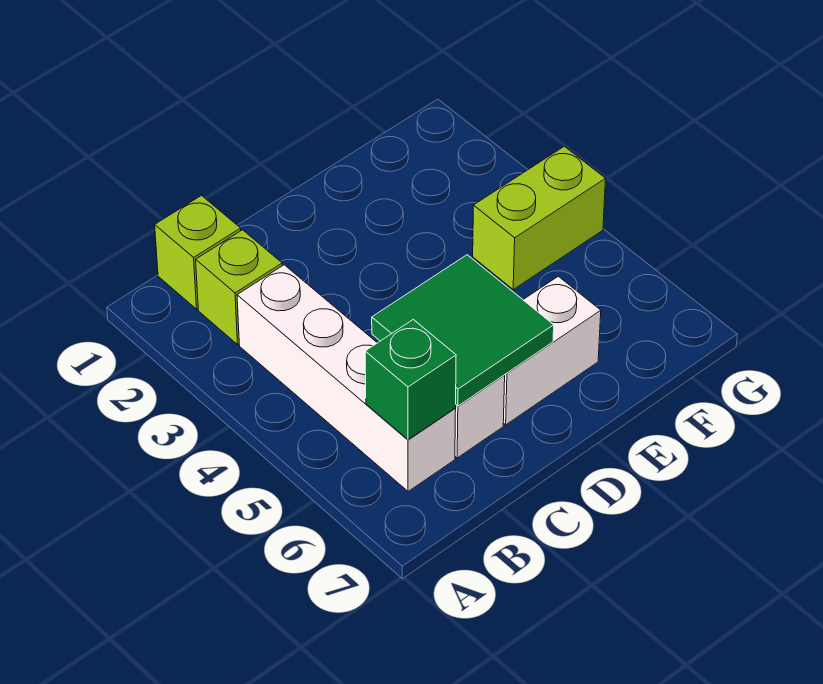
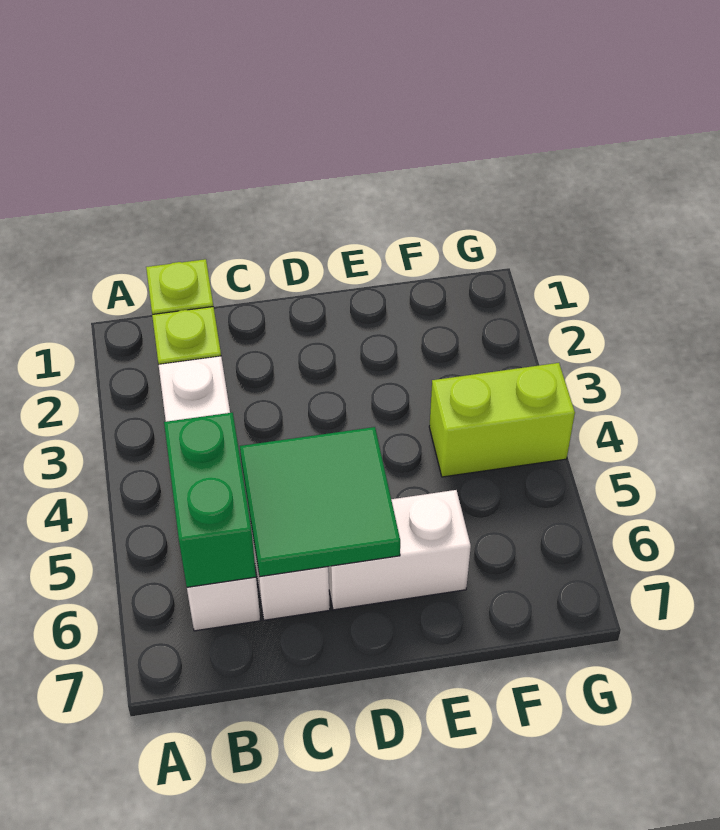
green 1x1 brick [365,320,456,440] -> green 1x2 brick [164,413,256,587]

